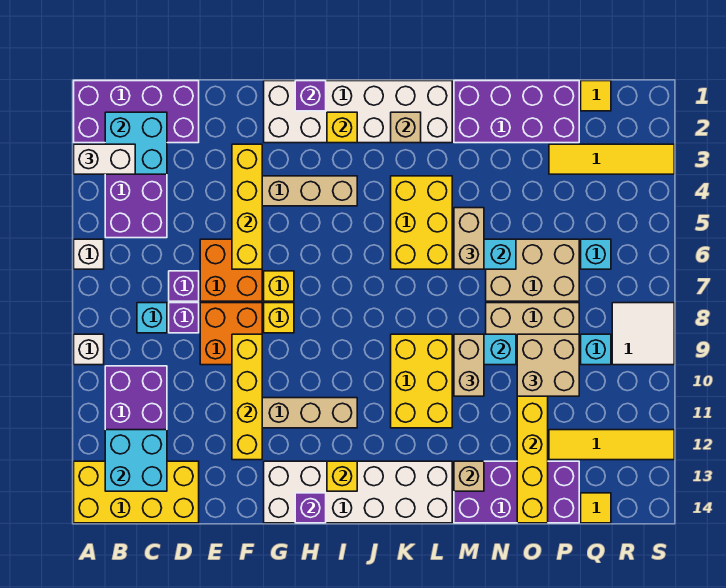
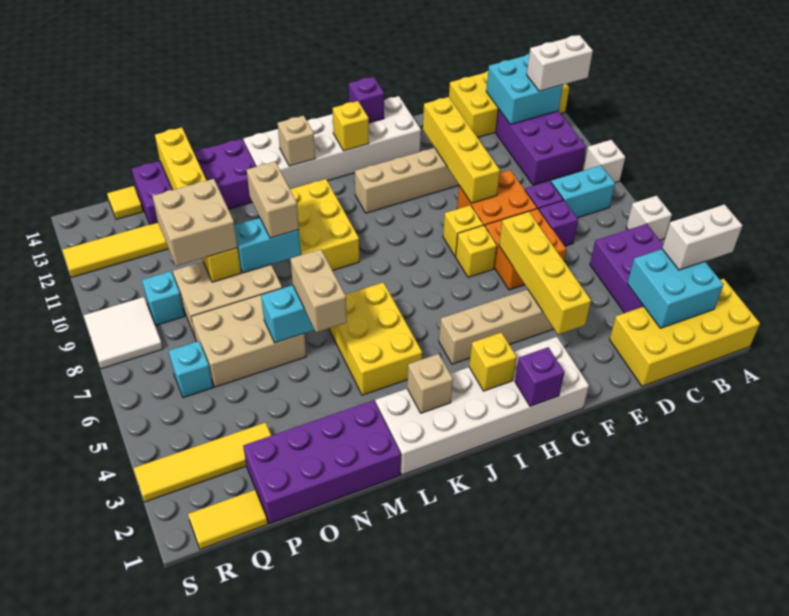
purple 2x4 brick [74,81,199,143] -> yellow 2x4 brick [609,279,760,386]
none -> white 1x2 brick [527,35,593,91]
cyan 1x1 brick [137,303,167,333] -> cyan 1x2 brick [551,165,615,218]
tan 1x1 brick [454,461,484,491] -> tan 1x1 brick moved to [278,116,315,166]
yellow 1x1 tile [581,81,611,111] -> yellow 1x2 tile [188,490,268,549]

